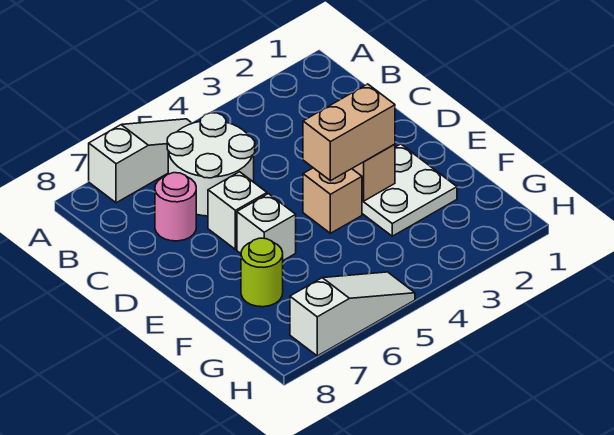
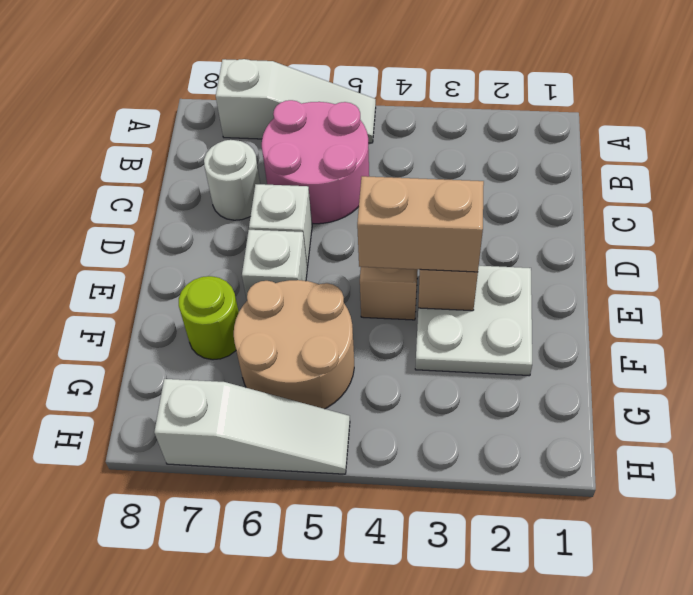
white 2x2 round brick [167,113,255,216] -> pink 2x2 round brick [262,100,369,224]
pink 1x1 round brick [155,173,196,241] -> white 1x1 round brick [204,140,260,220]
none -> tan 2x2 round brick [234,280,354,409]

